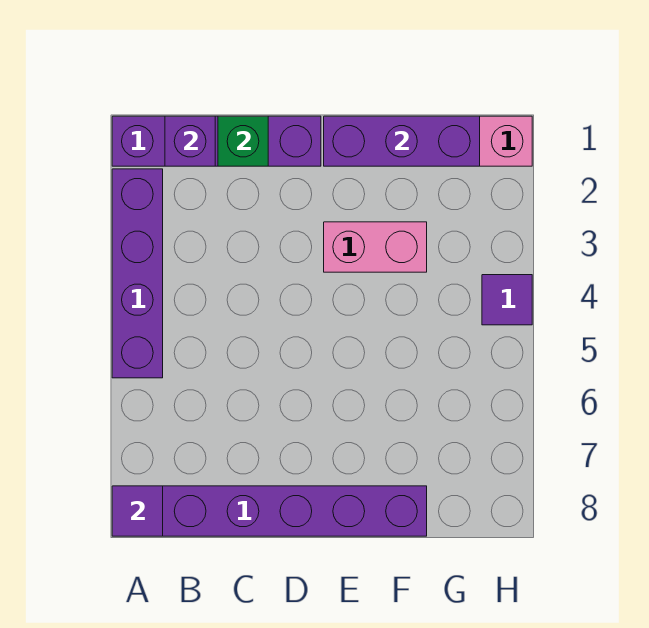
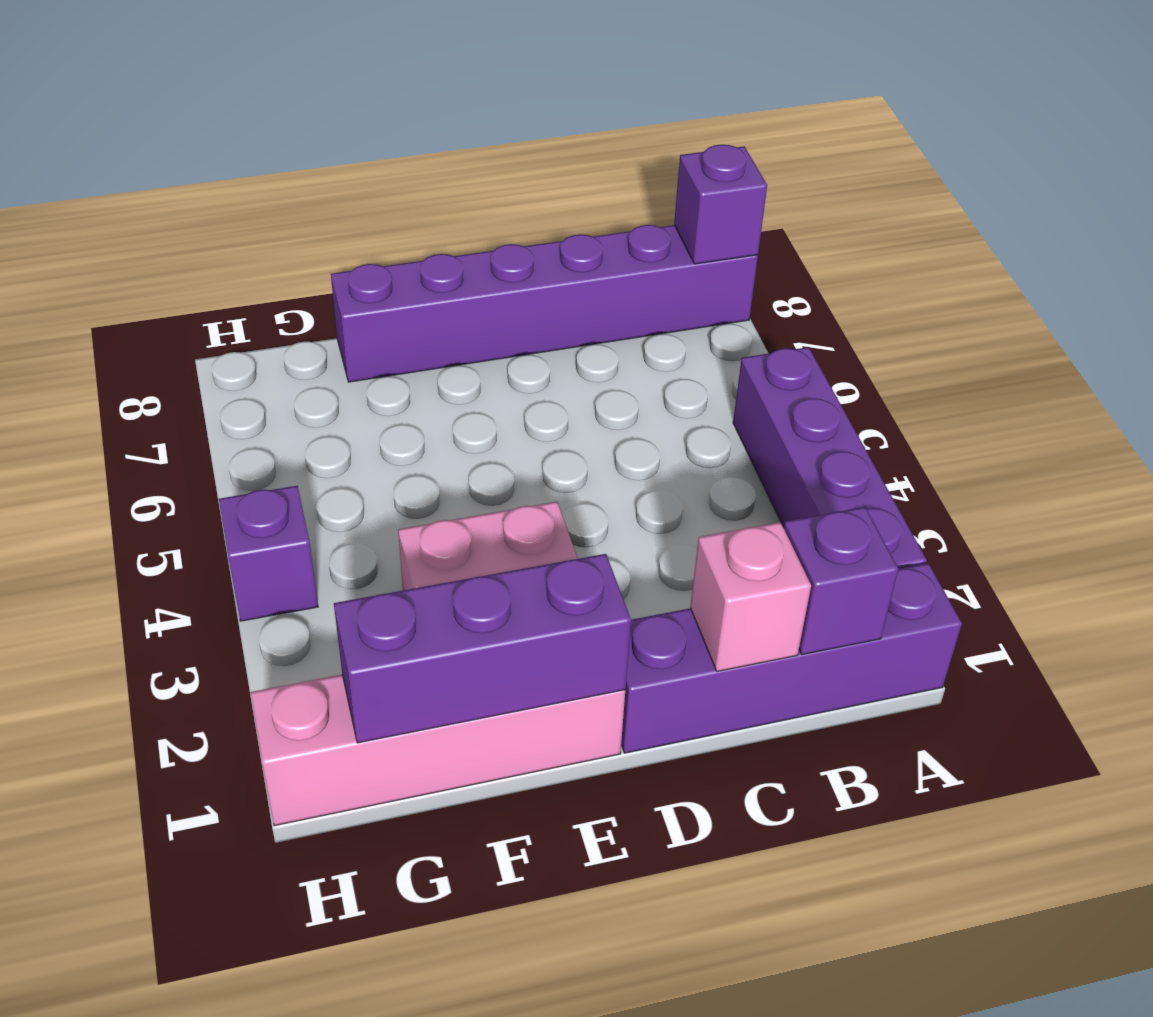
purple 1x1 tile [112,486,163,536] -> purple 1x1 brick [674,145,767,264]
green 1x1 brick [218,116,268,166] -> pink 1x1 brick [690,522,811,671]
purple 1x1 tile [482,275,532,325] -> purple 1x1 brick [219,486,318,621]

